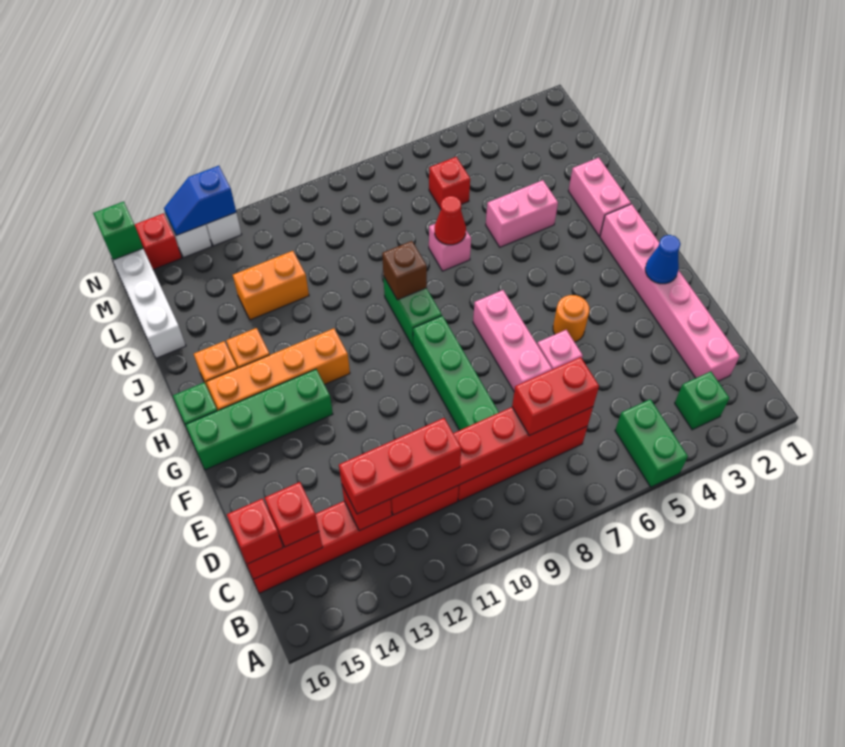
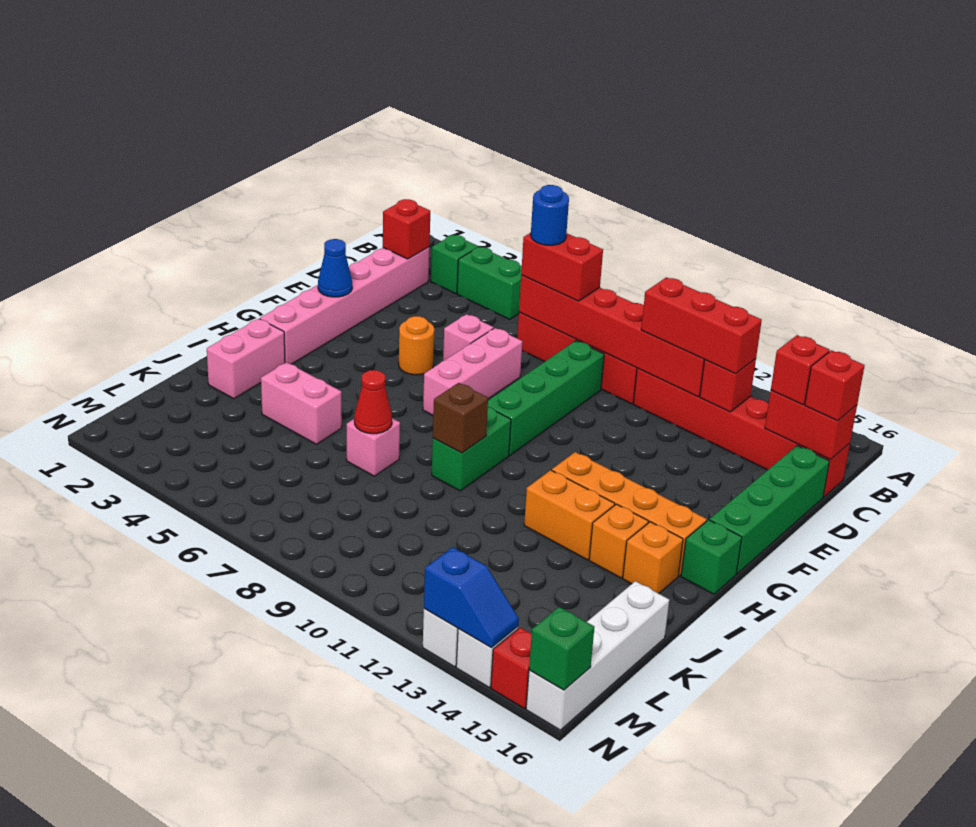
green 1x2 brick [615,399,688,487] -> green 1x2 brick turned to [457,247,522,319]
none -> blue 1x1 round brick [531,185,569,245]
green 1x4 brick [186,369,333,470] -> green 1x4 brick turned to [710,446,830,574]
orange 1x2 brick [233,251,309,320] -> orange 1x2 brick moved to [524,470,615,560]
red 1x1 brick [429,157,470,209] -> red 1x1 brick moved to [383,199,430,259]

